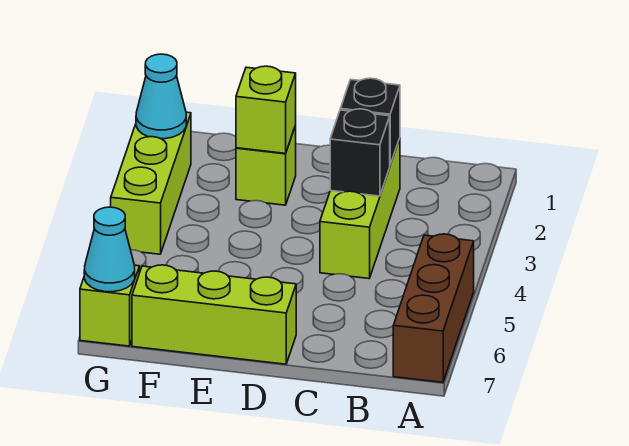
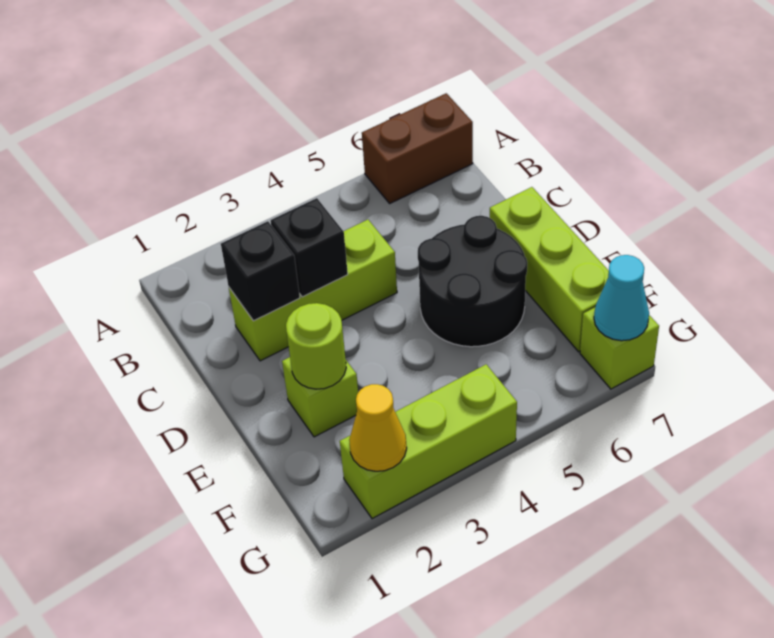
brown 1x3 brick [393,234,474,382] -> brown 1x2 brick [362,93,473,203]
none -> black 2x2 round brick [418,216,527,347]
lime 1x1 brick [236,66,296,153] -> lime 1x1 round brick [286,303,346,389]
cyan 1x1 cone [136,54,186,139] -> yellow 1x1 cone [349,384,407,471]

